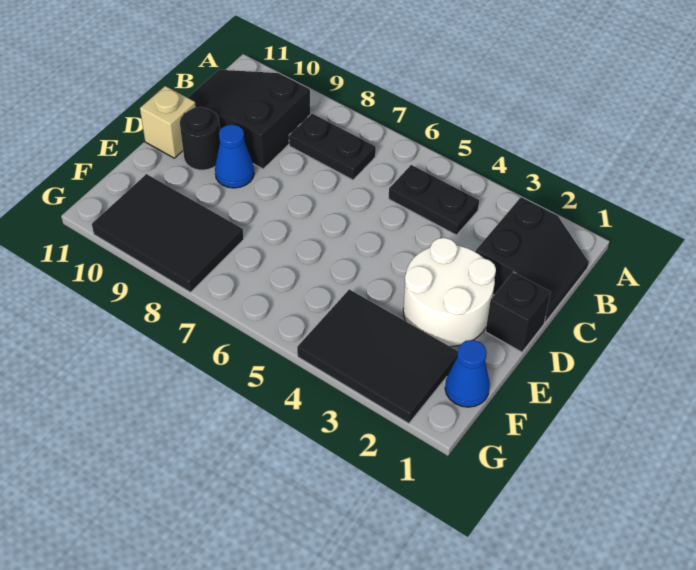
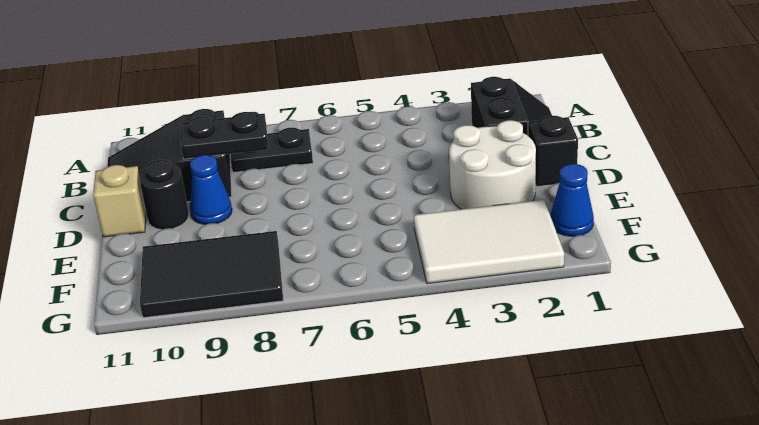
black 1x2 plate [389,165,479,235] -> black 1x2 plate moved to [181,112,268,159]
black 2x3 tile [297,289,458,423] -> white 2x3 tile [413,200,564,284]

